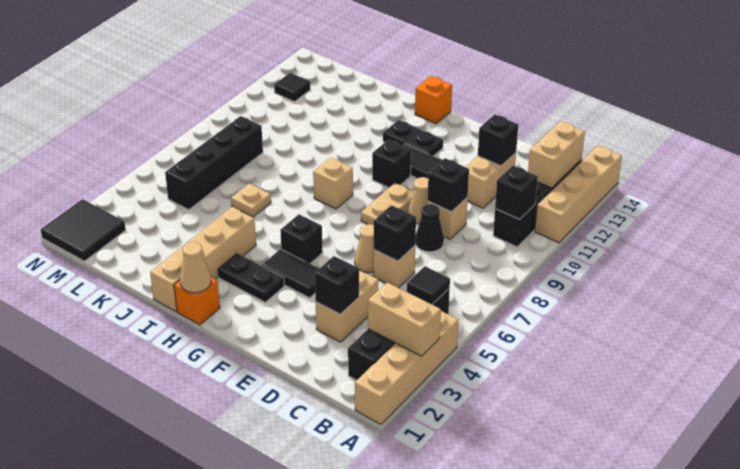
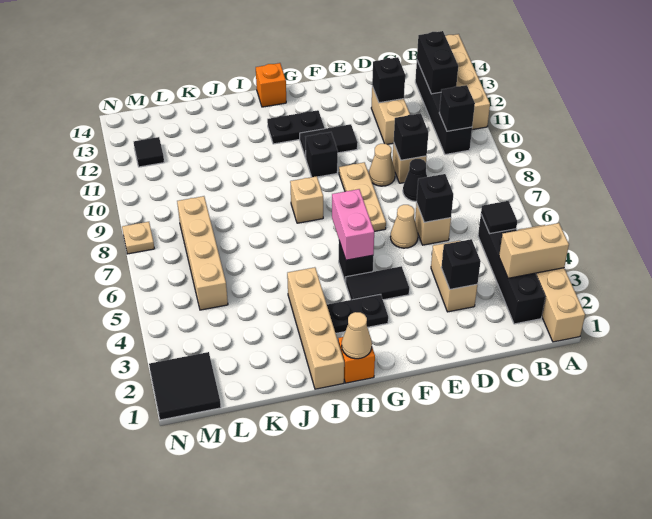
tan 1x2 brick [528,121,585,188] -> black 1x2 brick [417,31,458,94]
tan 1x2 plate [361,183,413,225] -> tan 1x3 plate [339,162,386,232]
none -> pink 1x2 brick [332,189,374,260]
tan 1x1 plate [231,184,271,217] -> tan 1x1 plate moved to [122,222,154,254]
black 1x4 brick [165,116,263,210] -> tan 1x4 brick [177,196,228,310]

